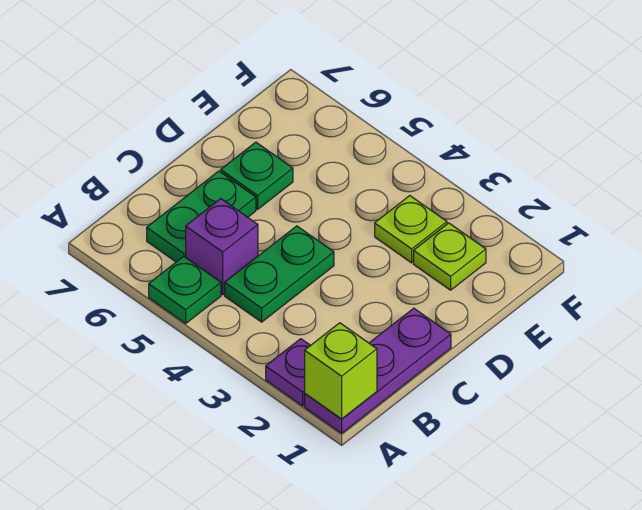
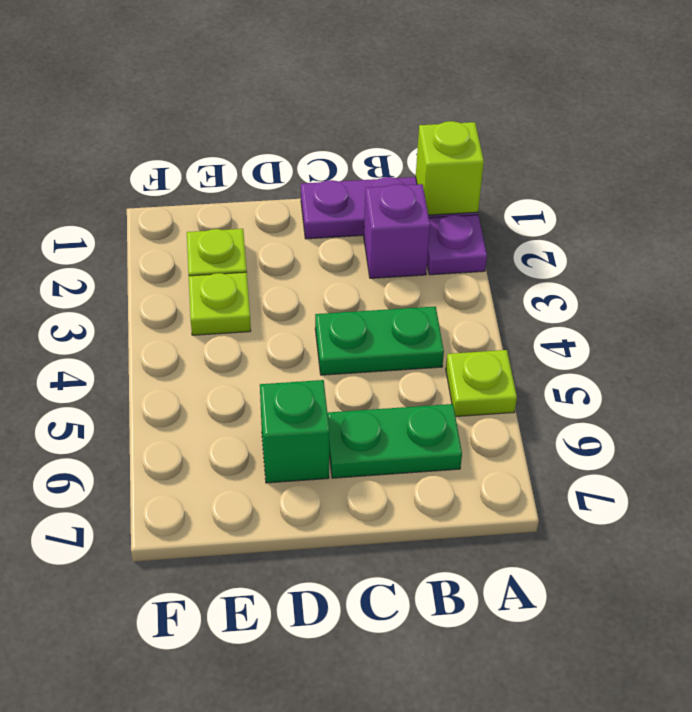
green 1x1 plate [149,256,221,323] -> lime 1x1 plate [446,350,517,417]
purple 1x1 brick [186,199,258,295] -> purple 1x1 brick moved to [364,184,430,278]
green 1x1 plate [221,142,293,209] -> green 1x1 brick [260,380,330,483]

